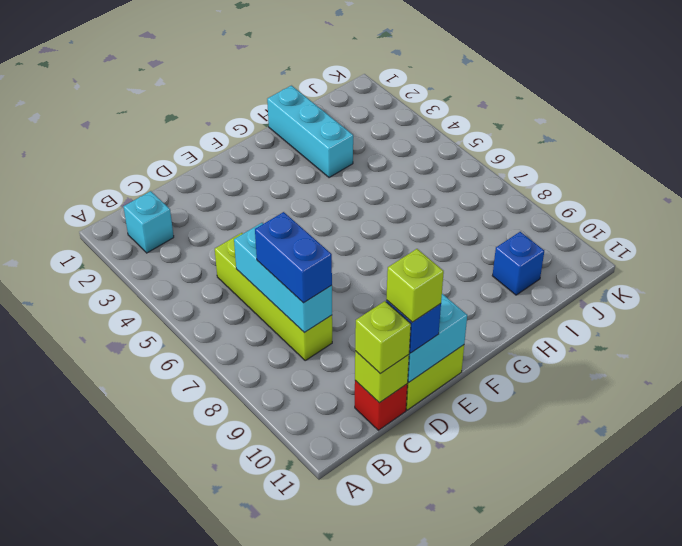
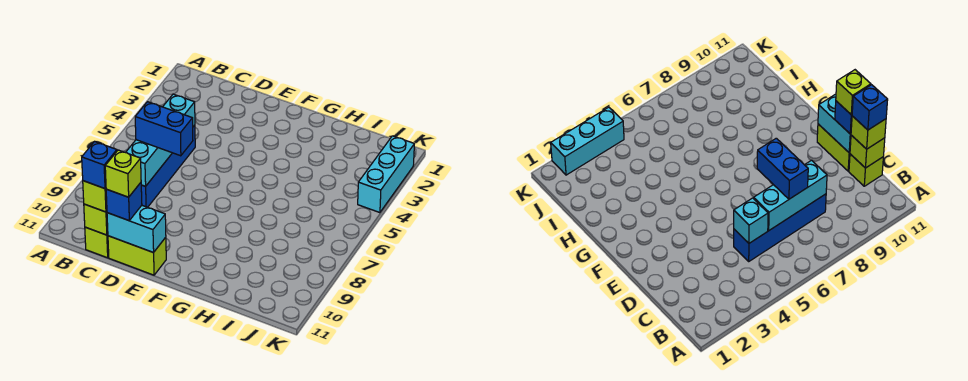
cyan 1x1 brick [123,191,174,253] -> cyan 1x1 brick moved to [163,94,195,126]
lime 1x4 brick [215,233,332,360] -> blue 1x4 brick [141,125,195,207]
blue 1x2 brick [255,212,332,303] -> blue 1x2 brick turned to [135,102,193,156]
red 1x1 brick [355,381,407,430] -> lime 1x1 brick [85,227,109,258]
cyan 1x3 brick [267,86,353,178] -> cyan 1x3 brick moved to [358,136,414,213]
blue 1x1 brick [492,232,544,295] -> blue 1x1 brick moved to [82,142,117,189]

